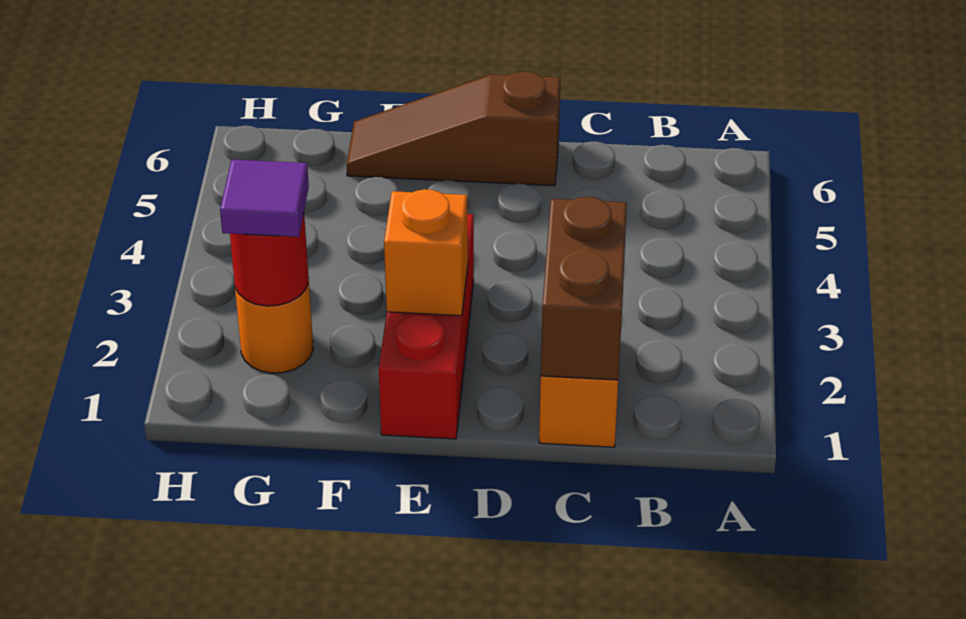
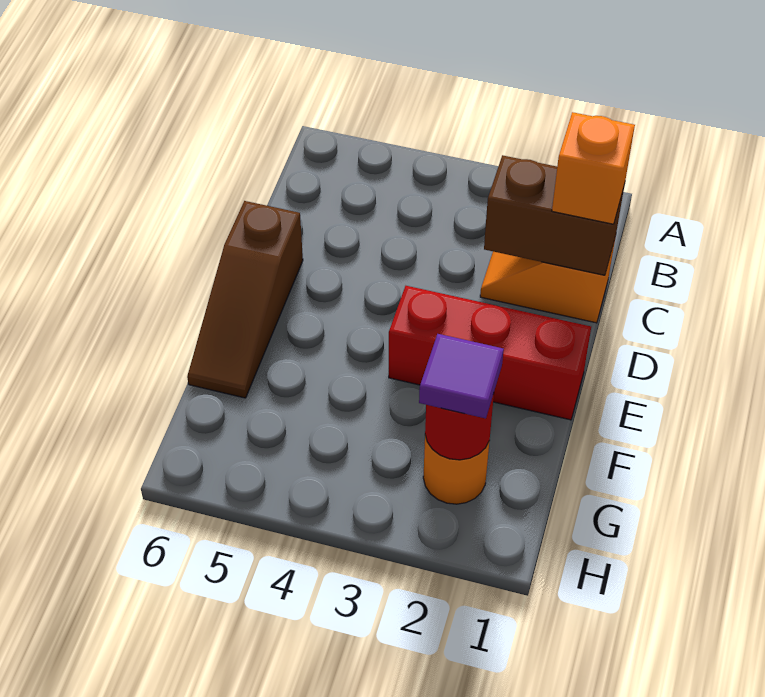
orange 1x1 brick [384,189,468,316] -> orange 1x1 brick moved to [552,112,635,224]

